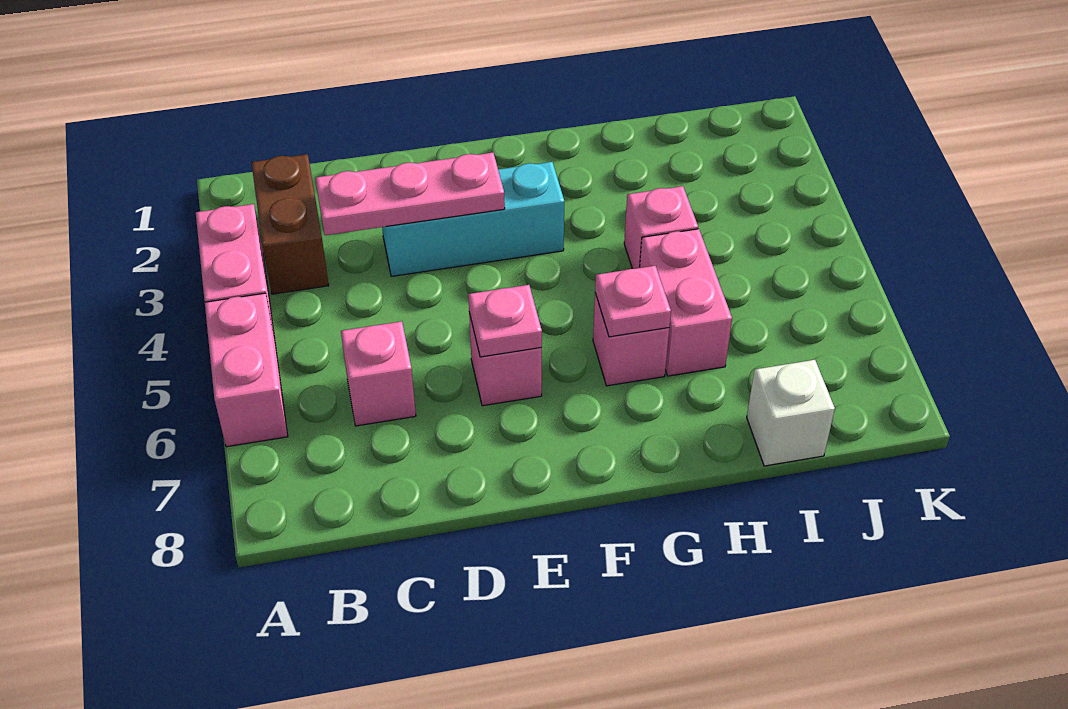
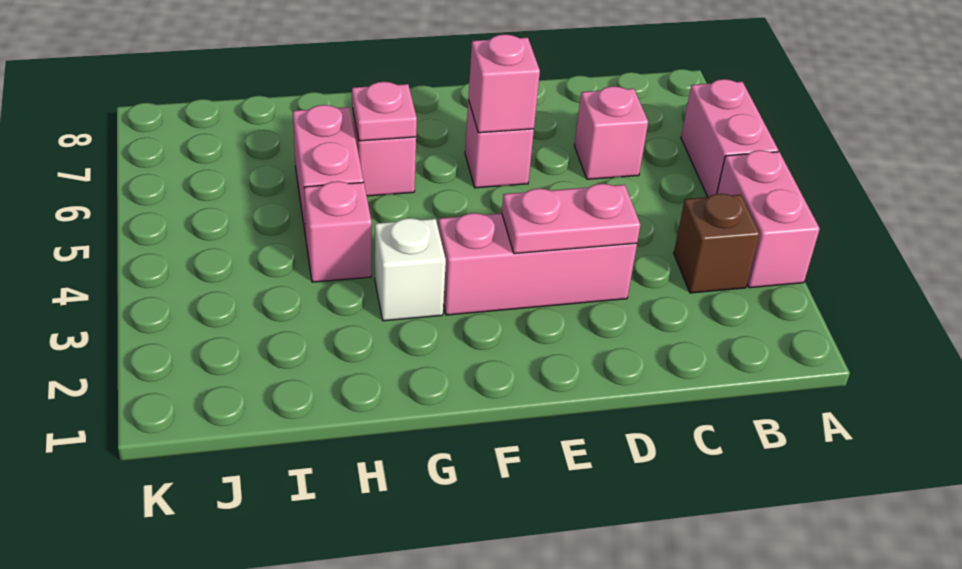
brown 1x2 brick [251,154,329,294] -> brown 1x1 brick [674,194,760,293]
pink 1x3 plate [315,153,505,235] -> pink 1x2 plate [502,184,640,254]
cyan 1x3 brick [382,162,564,276] -> pink 1x3 brick [438,213,637,315]
pink 1x1 plate [468,285,542,357] -> pink 1x1 brick [468,34,540,133]
white 1x1 brick [747,360,835,466] -> white 1x1 brick moved to [375,218,446,321]

